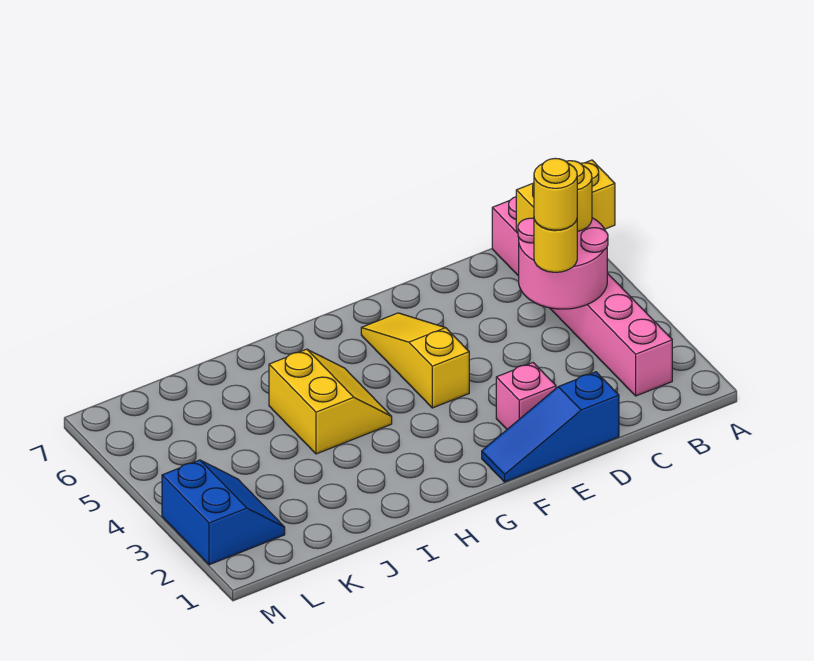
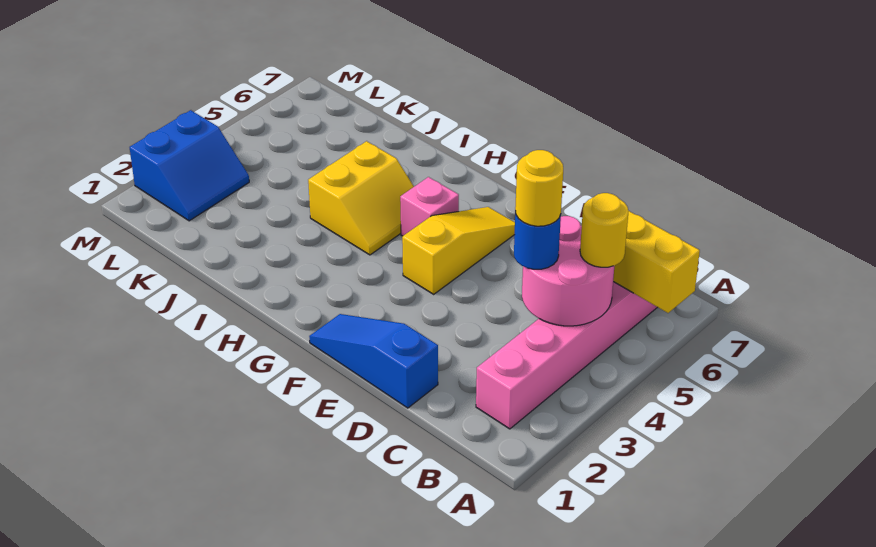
yellow 1x1 round brick [534,220,577,272] -> blue 1x1 round brick [514,212,561,269]
pink 1x1 brick [496,363,556,429] -> pink 1x1 brick moved to [400,177,459,236]

